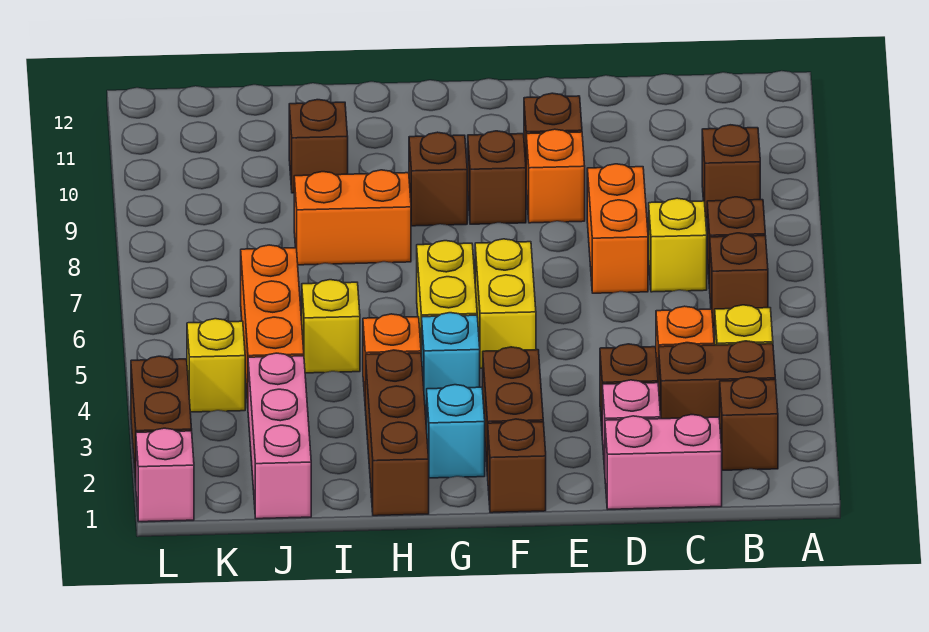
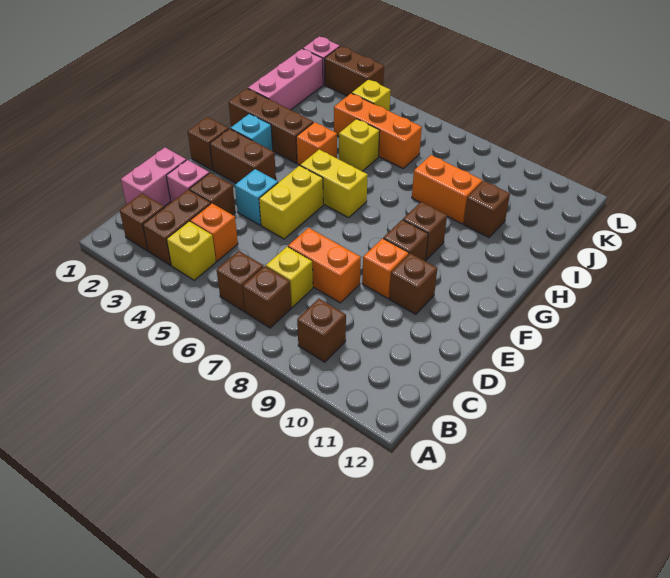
yellow 1x2 brick [475,239,536,368] -> yellow 1x2 brick turned to [259,165,323,239]
cyan 1x1 brick [422,313,480,406] -> cyan 1x1 brick moved to [235,169,278,225]
orange 1x2 brick [294,170,411,265] -> orange 1x2 brick turned to [412,155,483,224]
pink 1x3 brick [248,353,311,519] -> pink 1x3 brick turned to [248,49,323,110]

